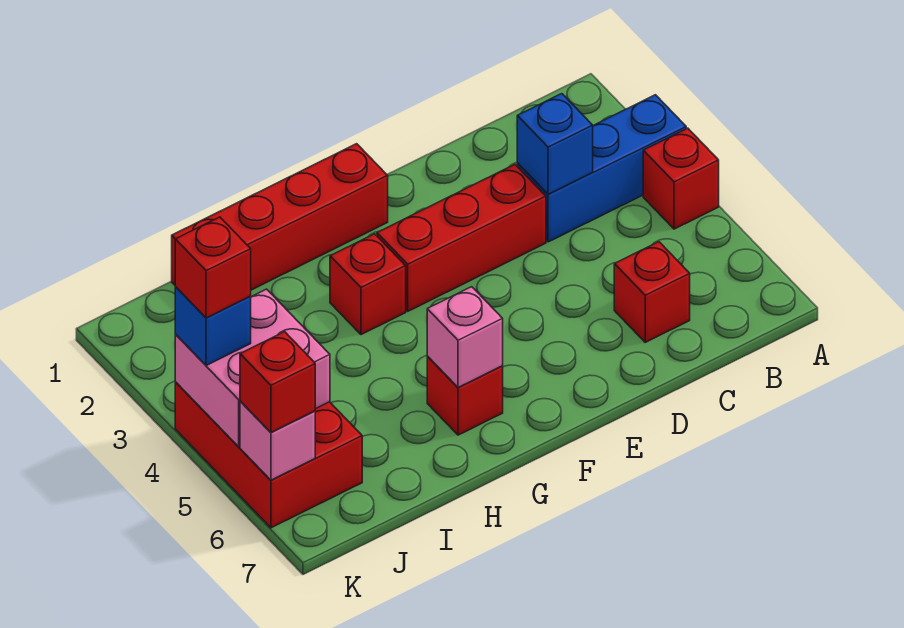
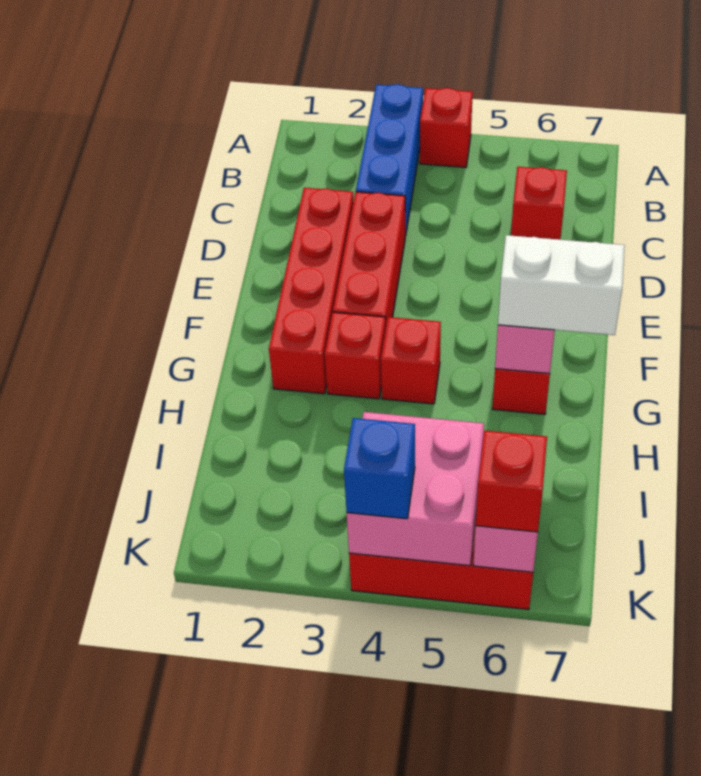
blue 1x1 brick [517,94,593,194] -> none
red 1x4 brick [172,144,388,290] -> red 1x4 brick moved to [269,188,353,394]
none -> white 1x2 brick [498,235,625,335]
red 1x1 brick [175,217,251,318] -> red 1x1 brick moved to [381,317,441,404]

